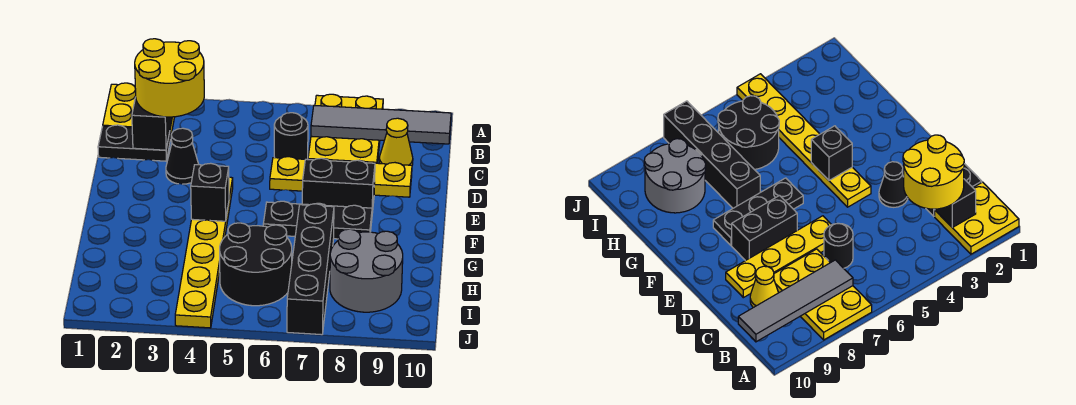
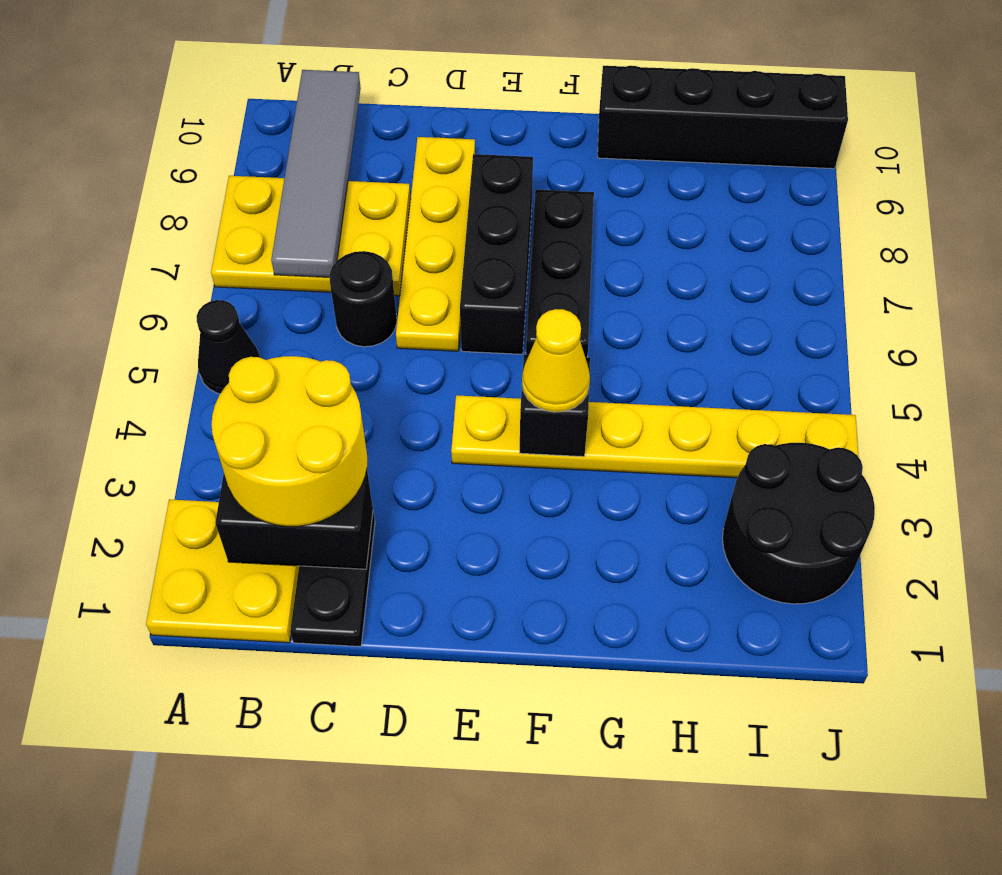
yellow 1x1 cone [379,118,413,165] -> yellow 1x1 cone moved to [522,309,590,412]
black 1x1 cone [166,128,199,184] -> black 1x1 cone moved to [197,300,260,394]
black 1x2 brick [302,158,375,213] -> black 1x3 brick [460,154,533,354]
black 1x4 brick [287,204,334,335] -> black 1x4 brick moved to [598,66,848,169]
black 2x2 round brick [220,223,292,306] -> black 2x2 round brick moved to [723,443,875,604]
grey 2x2 round brick [330,229,403,312] -> none

